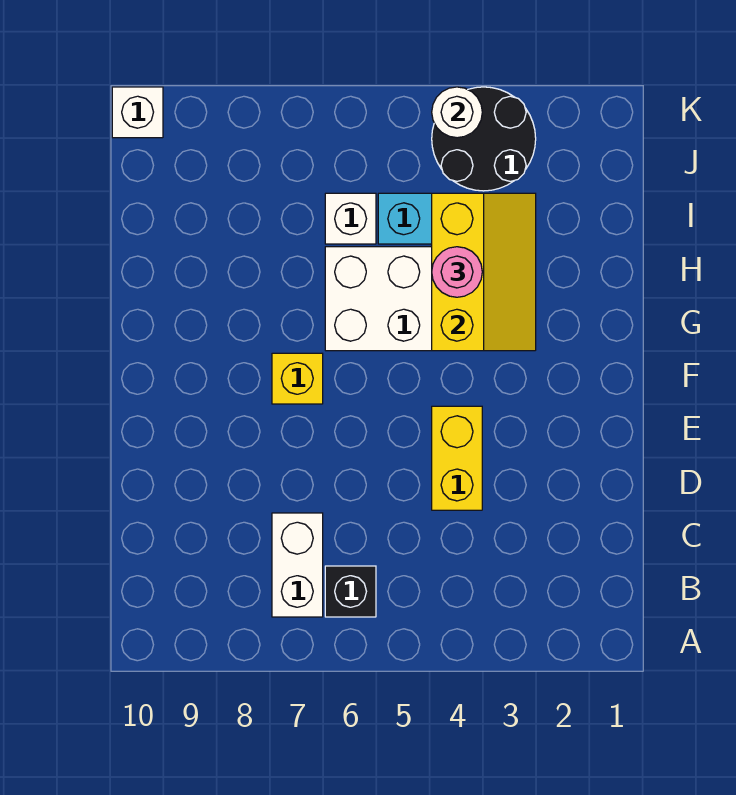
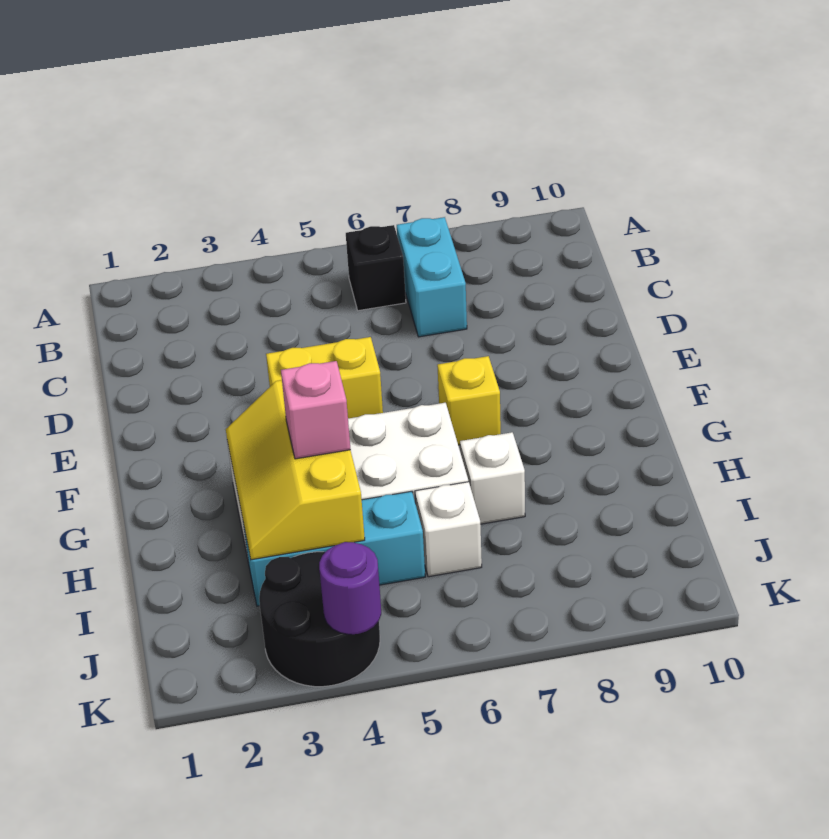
white 1x2 brick [272,513,323,617] -> cyan 1x2 brick [397,217,467,337]
yellow 1x2 brick [432,406,482,510] -> yellow 1x2 brick turned to [266,337,383,418]
pink 1x1 round brick [432,247,482,297] -> pink 1x1 brick [281,361,351,459]
white 1x1 round brick [432,87,482,138] -> purple 1x1 round brick [319,542,381,634]
white 1x1 brick [112,87,163,138] -> white 1x1 brick moved to [460,432,525,524]

